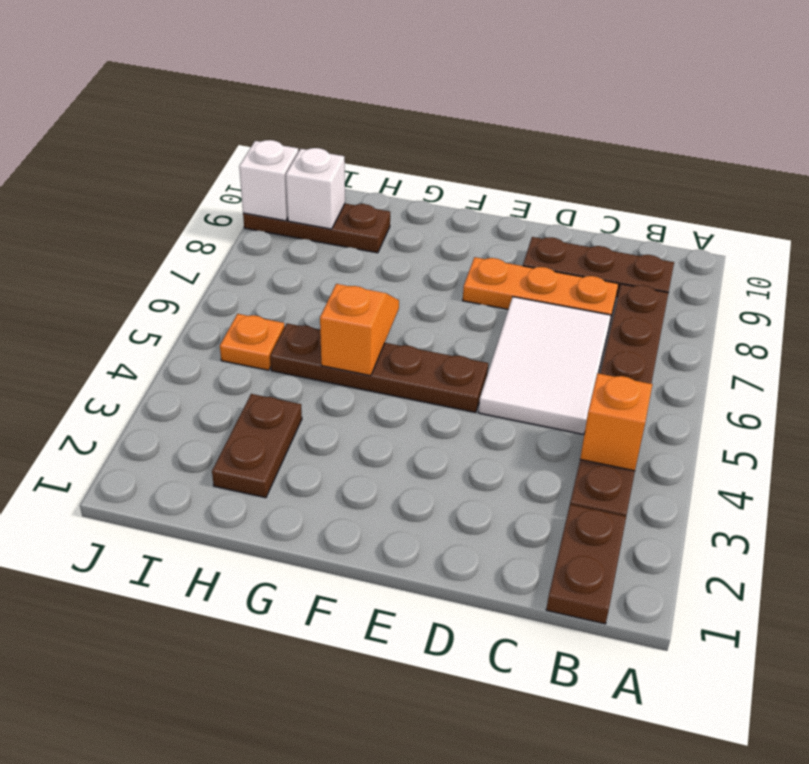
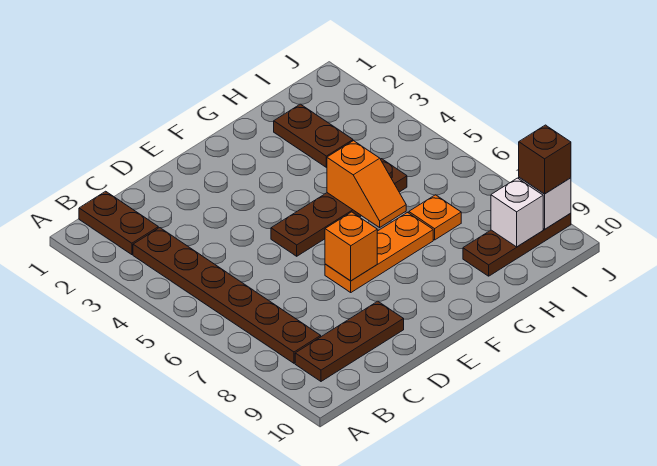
orange 1x1 brick [580,373,653,471] -> orange 1x1 brick moved to [325,212,377,281]
white 2x3 tile [479,297,611,435] -> none
orange 1x3 plate [463,257,618,321] -> orange 1x3 plate moved to [325,212,433,292]
orange 1x1 plate [220,314,285,370] -> orange 1x1 plate moved to [409,195,461,240]
none -> brown 1x1 brick [519,125,571,194]

